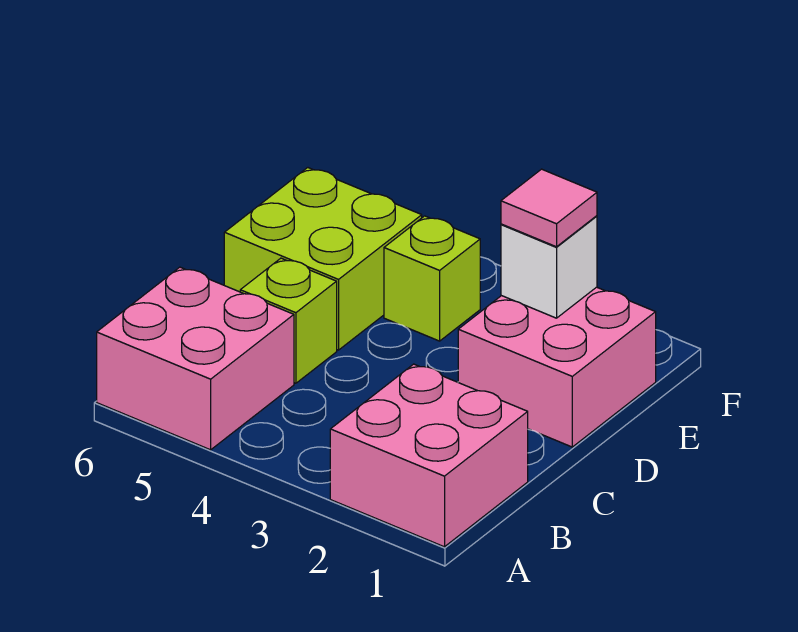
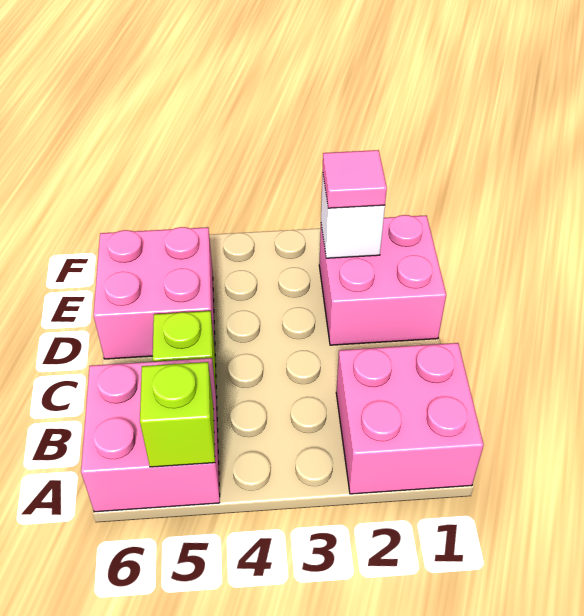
lime 2x2 brick [224,168,422,350] -> pink 2x2 brick [94,227,215,359]
lime 1x1 brick [384,216,480,341] -> lime 1x1 brick moved to [140,362,215,467]

